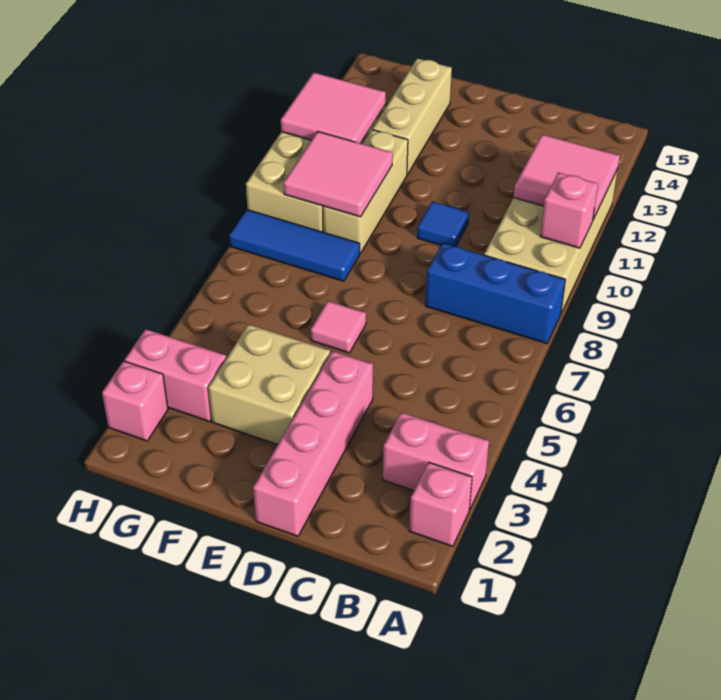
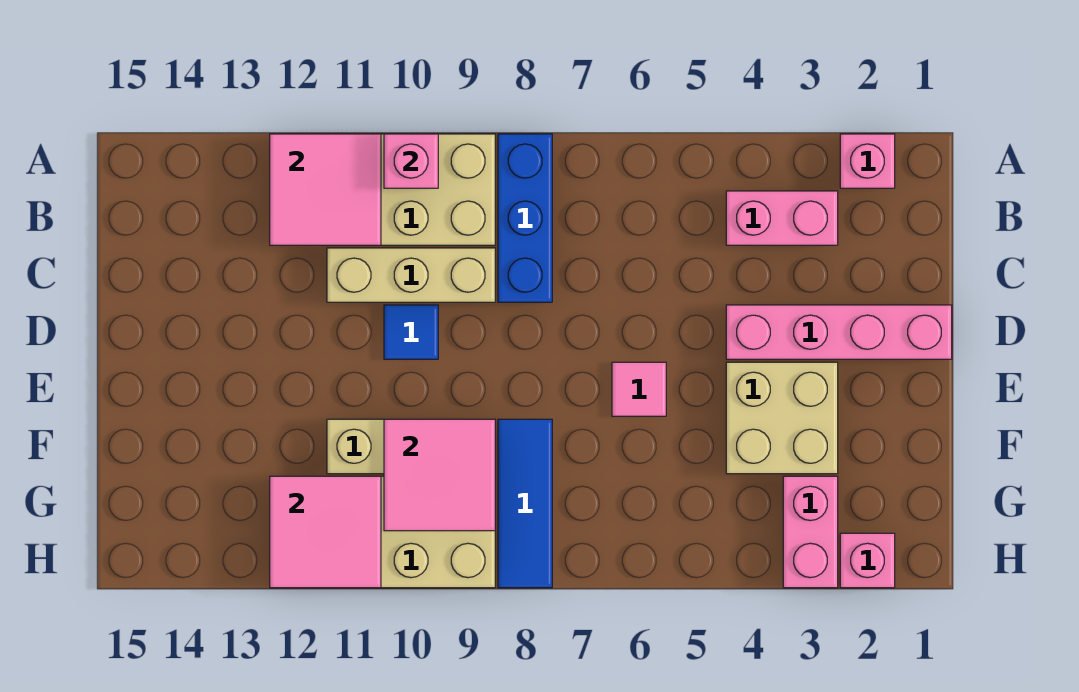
pink 1x2 brick [383,412,489,510] -> pink 1x2 brick turned to [726,191,838,245]
tan 1x3 brick [373,58,452,175] -> tan 1x3 brick moved to [327,248,495,302]

